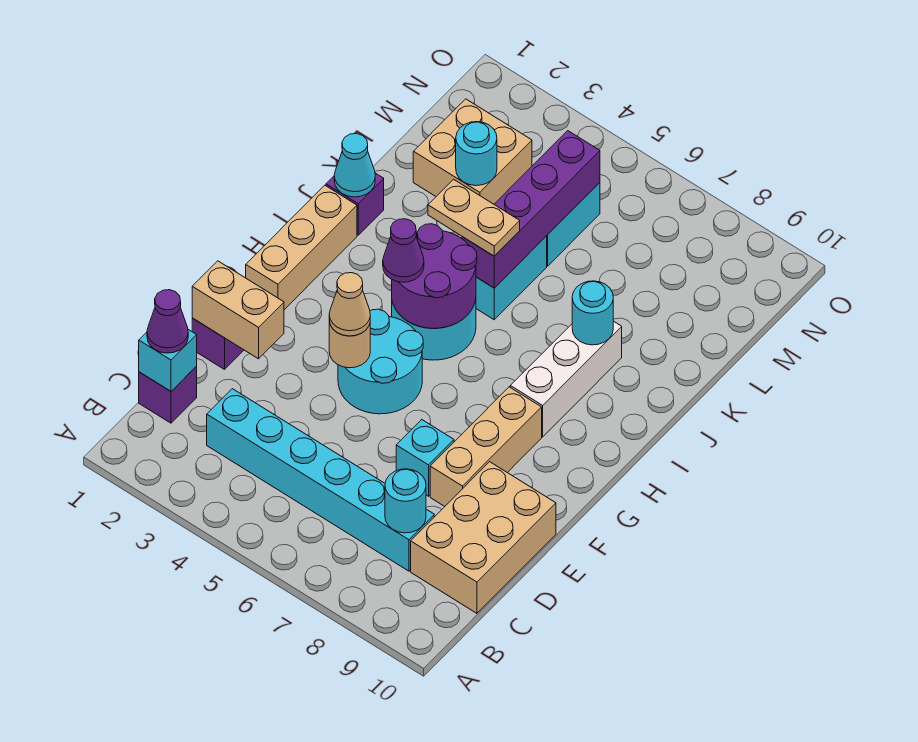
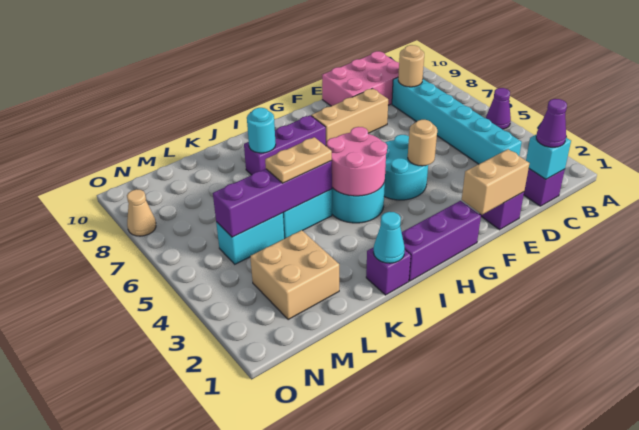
cyan 1x1 round brick [385,469,426,533] -> tan 1x1 round brick [398,45,424,87]
tan 2x3 brick [411,462,556,613] -> pink 2x3 brick [322,51,399,106]
tan 1x2 brick [192,261,284,359] -> tan 1x2 brick turned to [462,149,530,214]
cyan 1x1 brick [396,420,454,496] -> none
tan 1x1 cone [329,273,370,336] -> tan 1x1 cone moved to [127,189,156,236]
tan 1x3 brick [246,185,357,310] -> purple 1x3 brick [402,201,481,281]
purple 2x2 round brick [392,224,477,328] -> pink 2x2 round brick [327,127,387,196]
purple 1x1 cone [383,219,424,282] -> purple 1x1 cone moved to [486,88,511,129]
white 1x3 brick [510,321,622,437] -> purple 1x3 brick [244,115,326,175]
tan 1x2 plate [428,179,520,256] -> tan 1x2 plate turned to [265,137,332,183]
cyan 1x1 round brick [456,122,497,186] -> none

